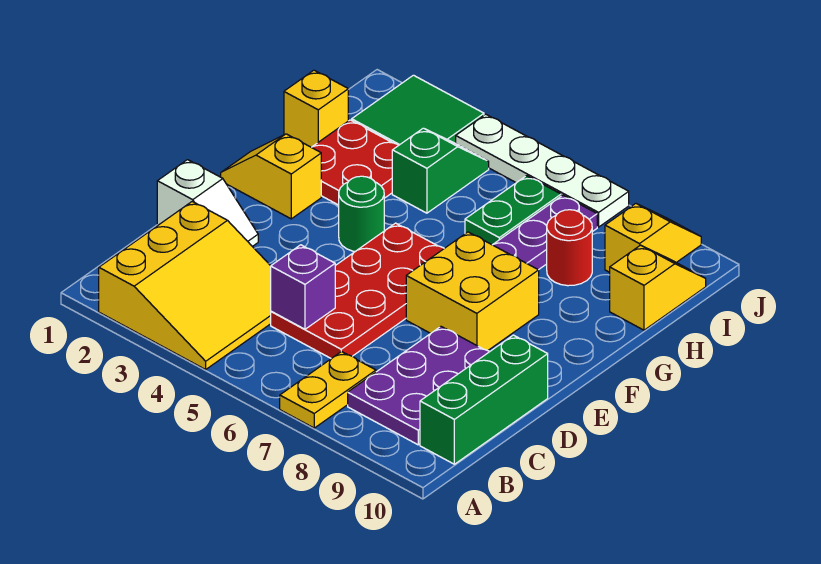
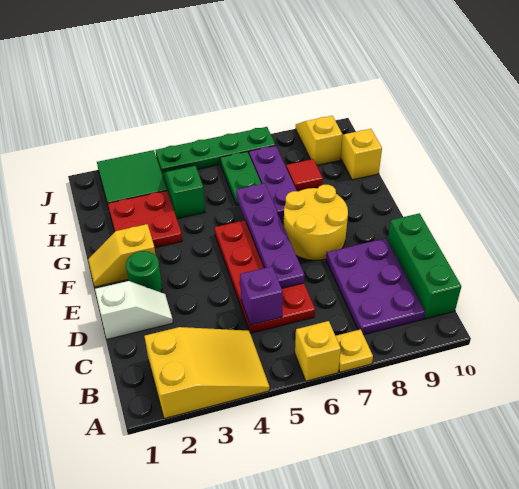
yellow 3x3 slope [99,202,271,369] -> yellow 2x3 slope [144,327,269,419]
yellow 1x2 plate [280,351,376,428] -> yellow 1x1 plate [336,329,373,372]
none -> purple 1x4 plate [236,183,304,289]
yellow 2x2 brick [406,232,539,351] -> yellow 2x2 round brick [284,185,348,260]
green 1x1 round brick [339,176,384,251] -> green 1x1 round brick moved to [126,251,162,292]
yellow 1x1 brick [284,70,348,147] -> yellow 1x1 brick moved to [295,321,341,381]
red 1x1 round brick [547,210,592,286] -> red 1x1 tile [286,159,323,192]
white 1x4 plate [456,114,629,227] -> green 1x4 plate [156,127,275,175]

